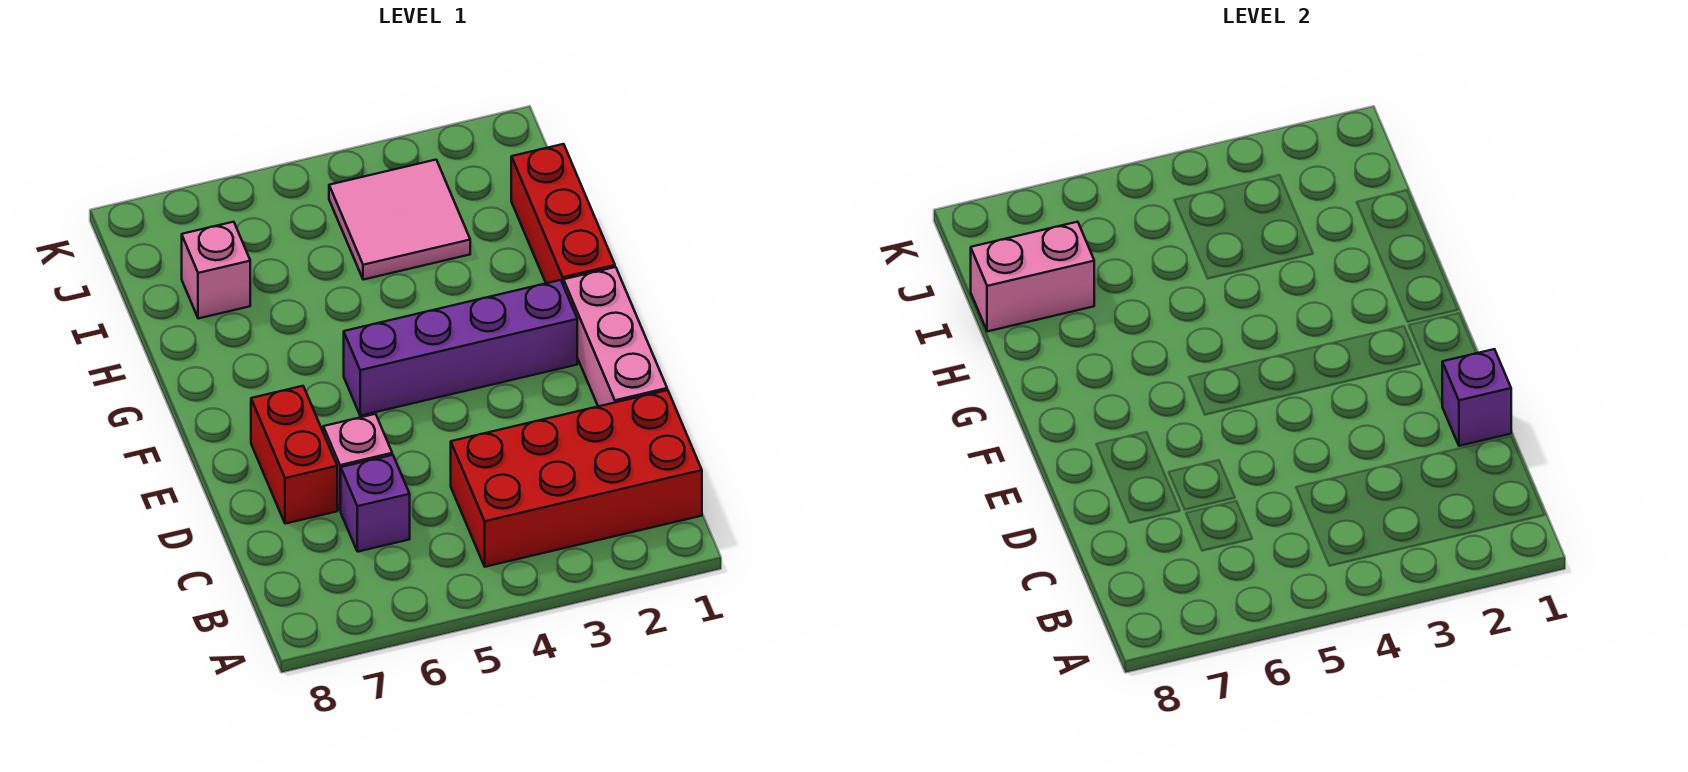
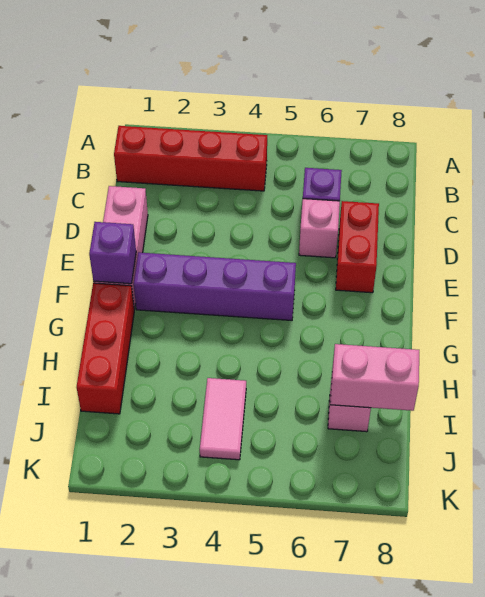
red 2x4 brick [451,390,702,567] -> red 1x4 brick [114,126,267,191]
purple 1x1 brick [1442,349,1511,446] -> purple 1x1 brick moved to [89,222,136,284]
pink 2x2 tile [329,160,470,280] -> pink 1x2 tile [200,378,246,460]

